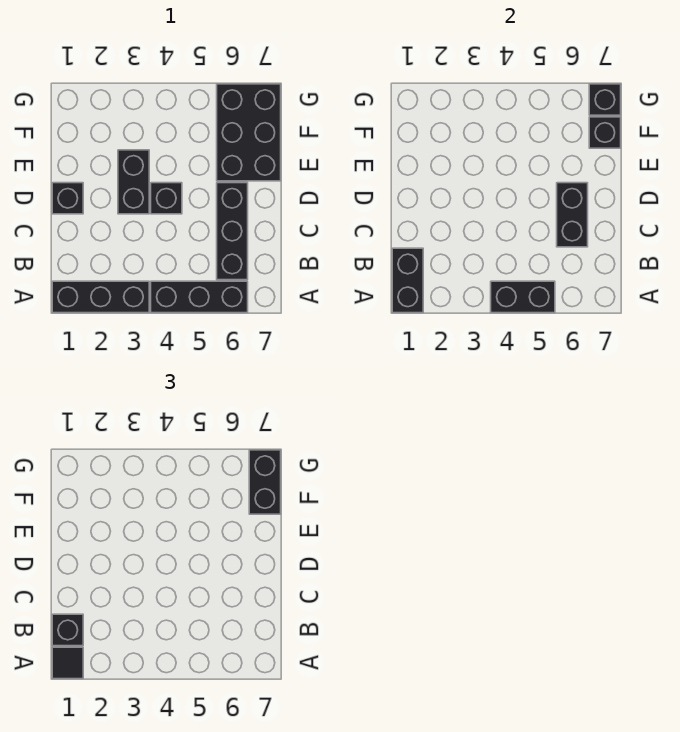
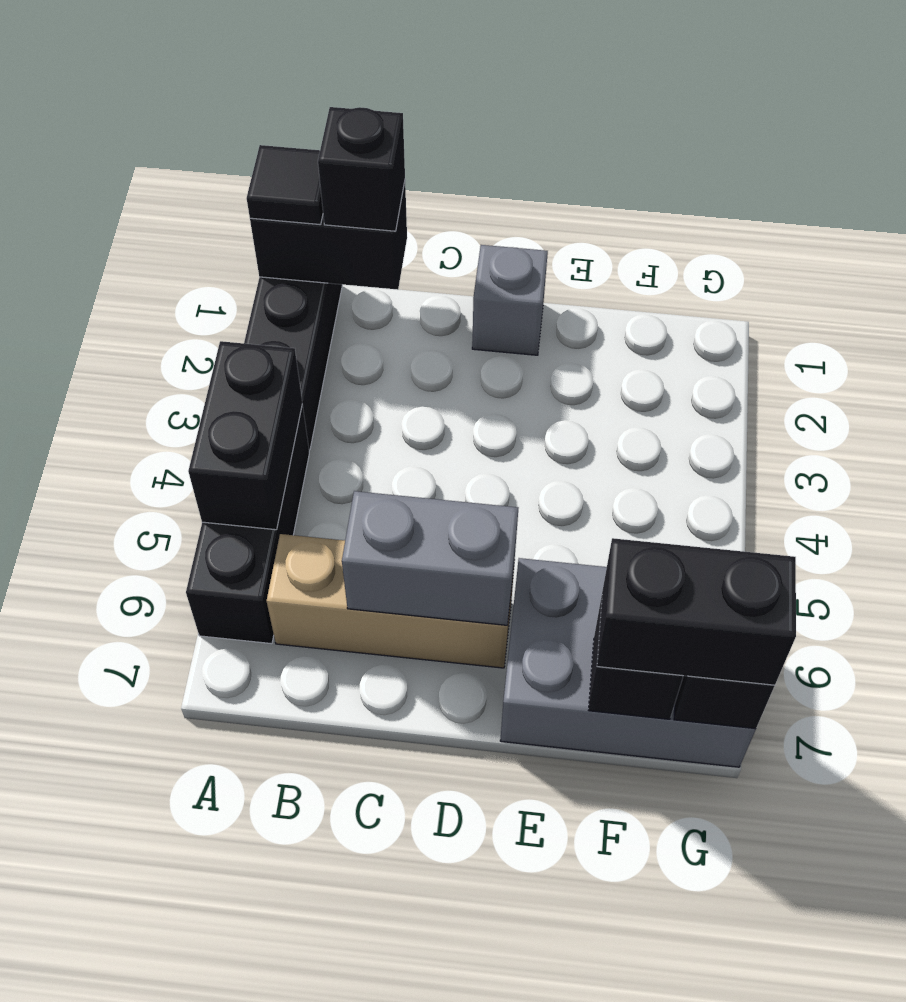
black 1x3 brick [217,183,248,280] -> tan 1x3 brick [267,534,514,668]
black 1x2 brick [557,183,588,247] -> grey 1x2 brick [342,491,518,625]
black 1x1 brick [52,183,83,214] -> grey 1x1 brick [472,245,548,355]
black 1x2 brick [118,150,149,214] -> none
black 1x1 brick [151,183,182,214] -> none
black 2x3 brick [217,84,281,181] -> grey 2x3 brick [500,558,756,767]

